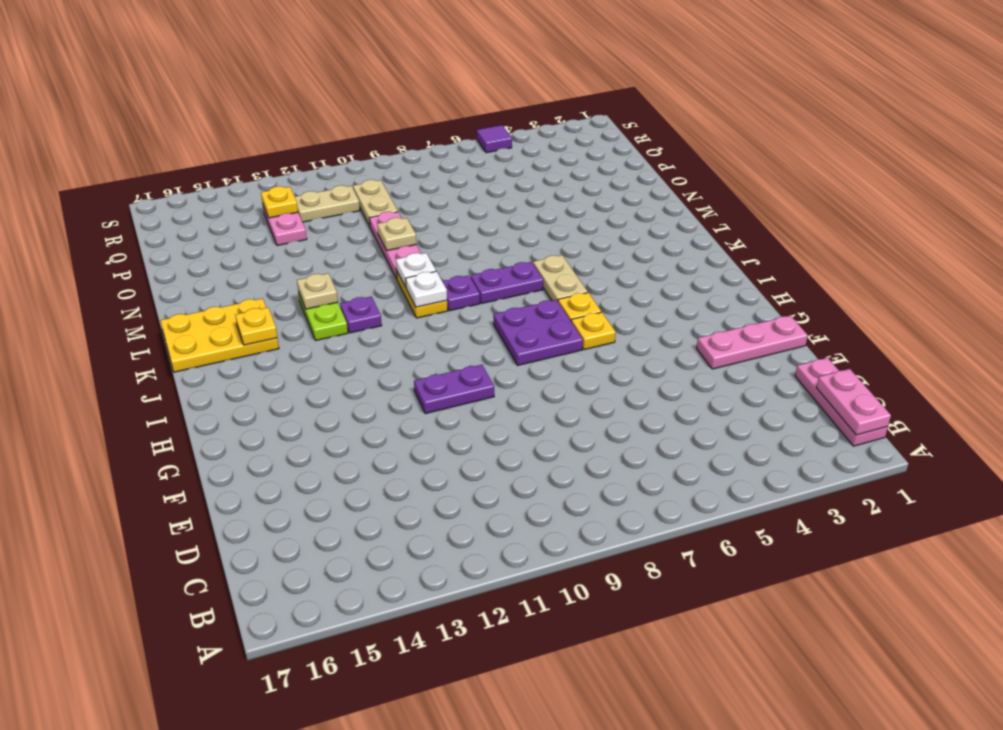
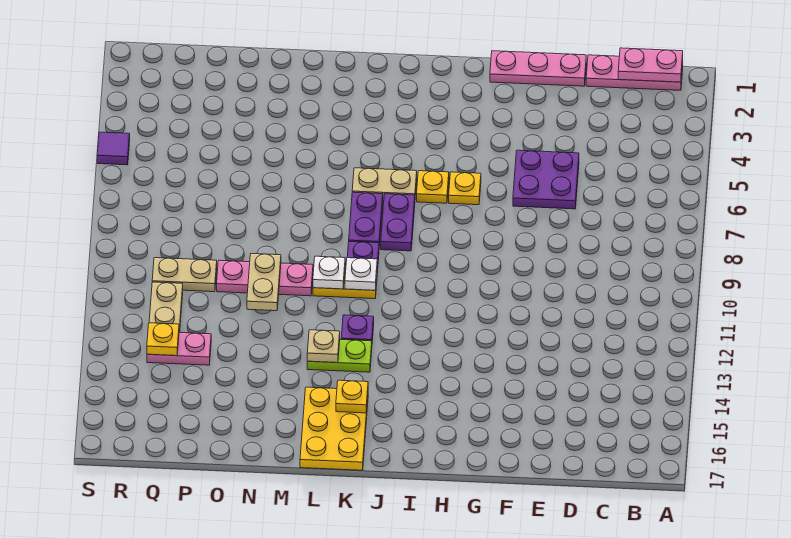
pink 1x3 plate [697,316,808,369] -> pink 1x3 plate turned to [490,51,586,86]
purple 1x2 plate [414,365,494,414] -> purple 1x2 plate moved to [381,194,415,251]
purple 2x2 plate [493,300,583,365] -> purple 2x2 plate moved to [513,150,579,209]
tan 1x1 plate [377,218,416,251] -> tan 1x2 plate [247,254,281,311]

